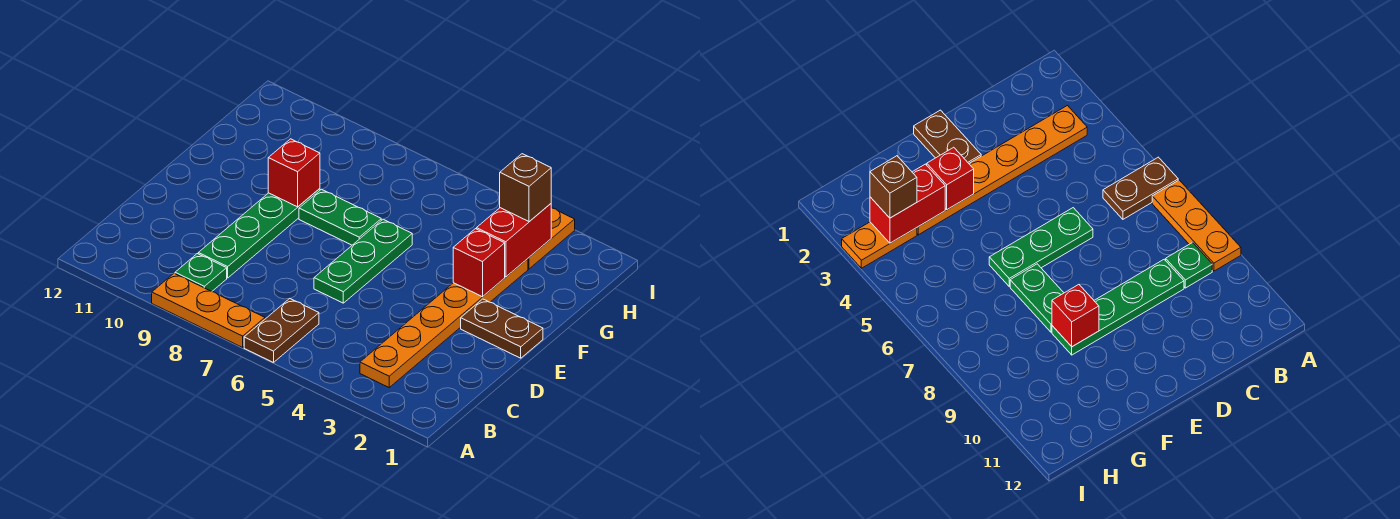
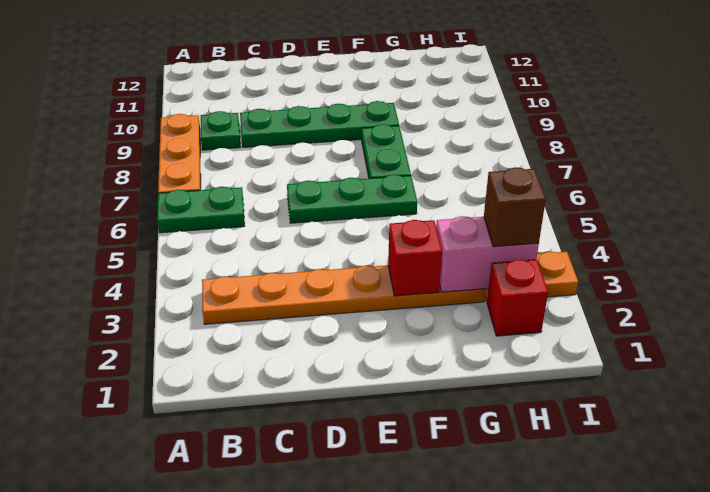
brown 1x2 plate [244,299,319,363] -> green 1x2 plate [157,187,245,233]
brown 1x2 plate [461,299,543,358] -> none
red 1x1 brick [268,139,320,207] -> red 1x1 brick moved to [487,260,548,336]
red 1x2 brick [477,204,551,277] -> pink 1x2 brick [436,216,539,292]

